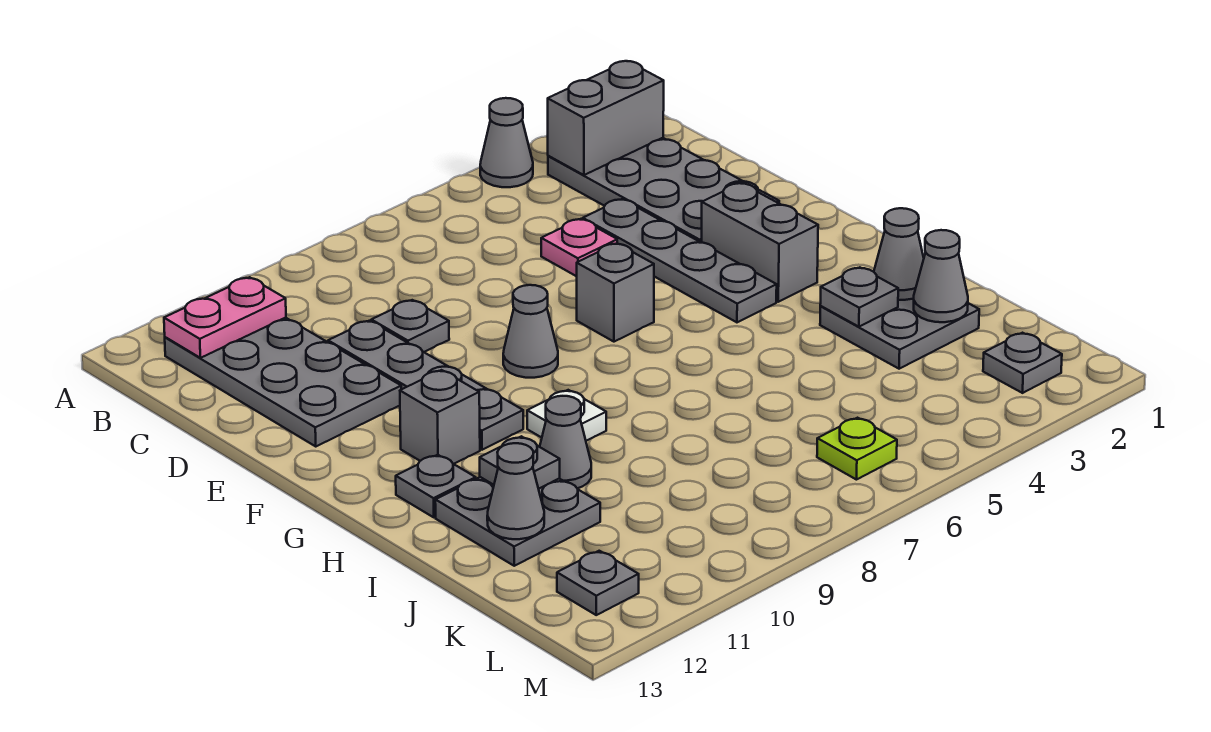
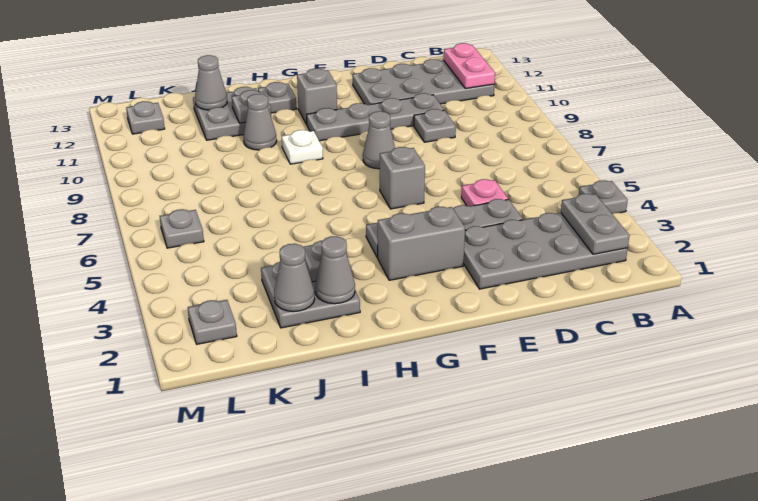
grey 1x1 cone [480,98,533,187] -> grey 1x1 plate [579,180,628,214]
grey 1x2 brick [548,61,664,175] -> grey 1x2 plate [561,194,629,254]
lime 1x1 plate [817,418,897,480] -> grey 1x1 plate [160,209,204,248]

